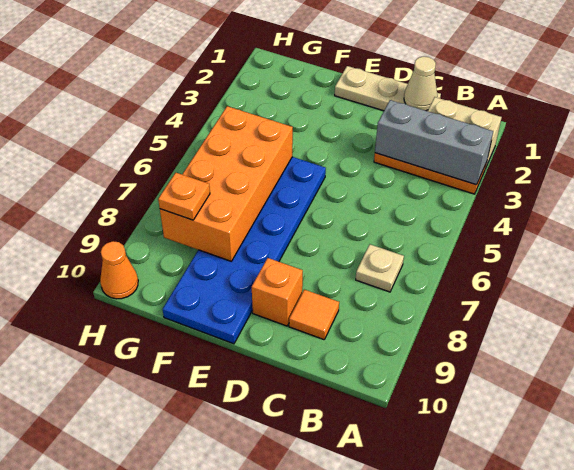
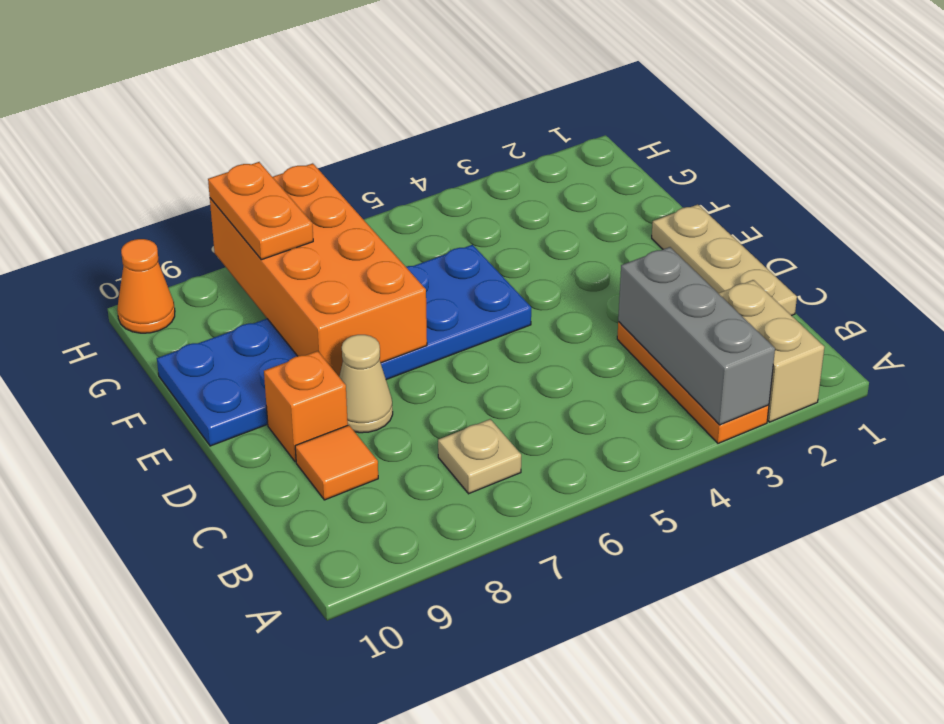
tan 1x1 cone [404,56,437,111] -> tan 1x1 cone moved to [339,335,393,433]
orange 2x4 brick [160,106,293,261] -> orange 2x4 brick turned to [210,163,427,376]
orange 1x1 plate [158,173,210,220] -> orange 1x2 plate [208,162,313,260]

